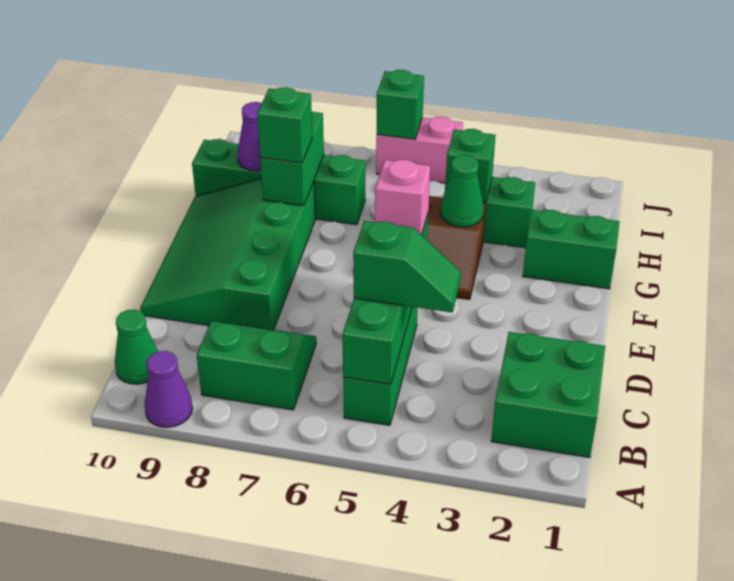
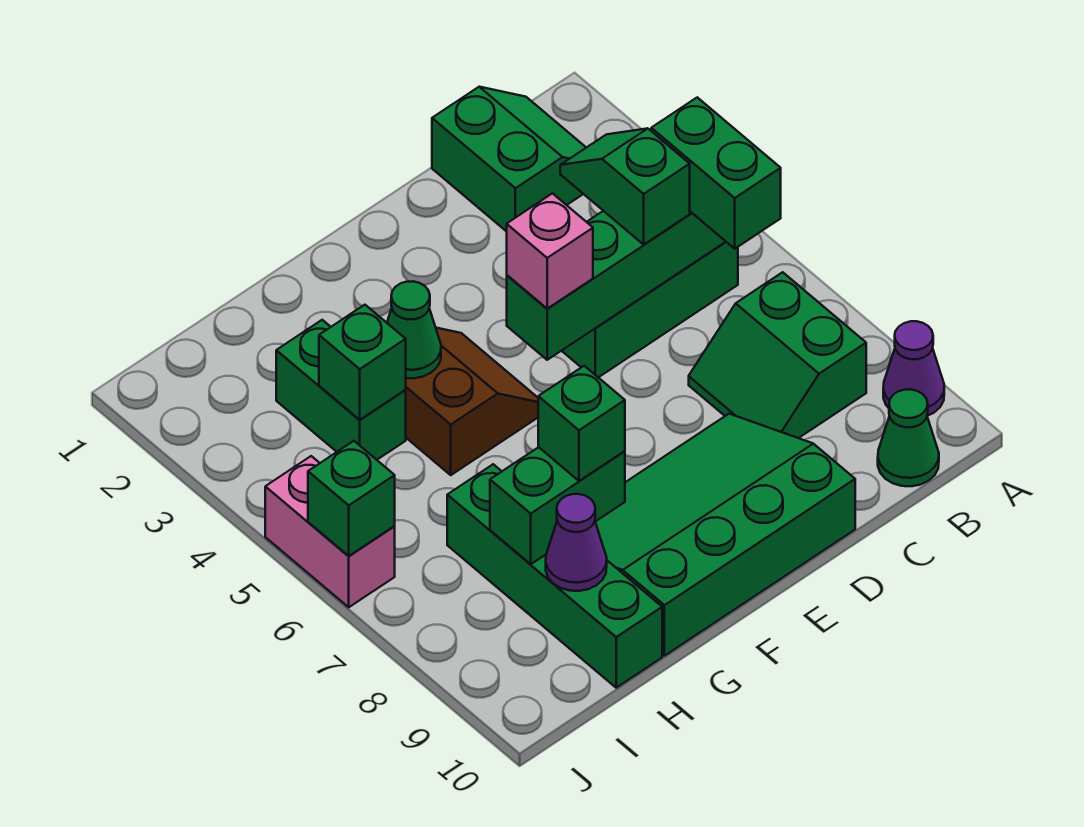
green 2x2 brick [491,332,605,458] -> green 2x2 slope [432,87,586,232]
green 3x4 slope [140,178,315,330] -> green 3x4 slope turned to [595,414,855,656]
green 1x2 brick [523,210,620,289] -> green 1x2 brick moved to [651,97,781,249]

